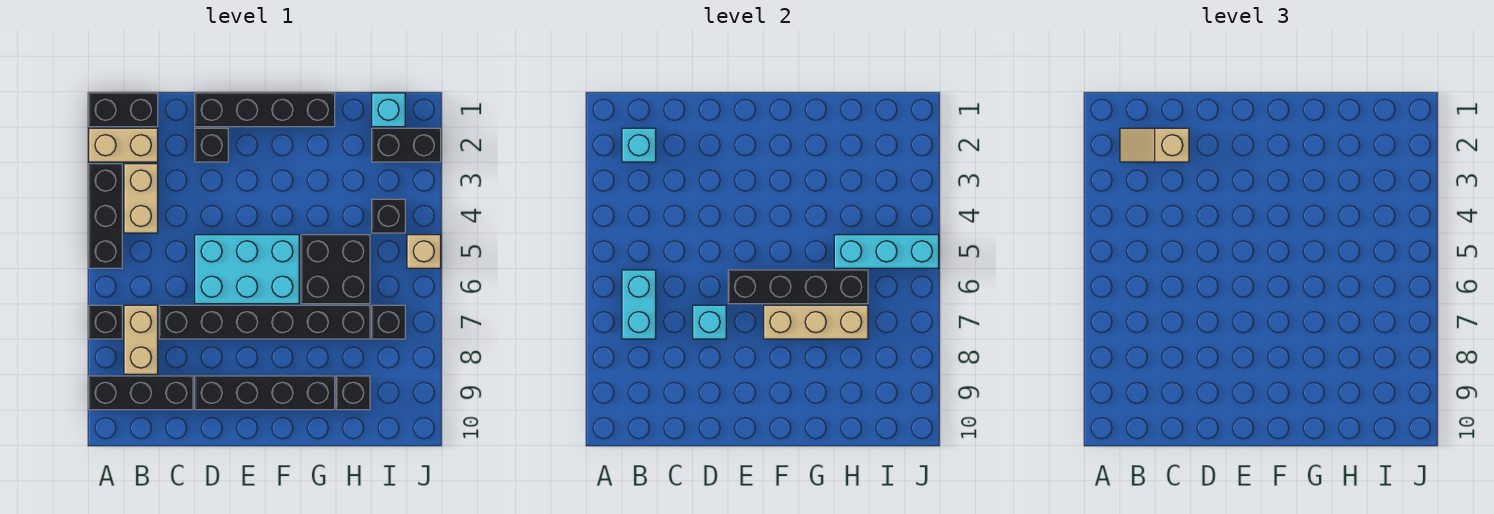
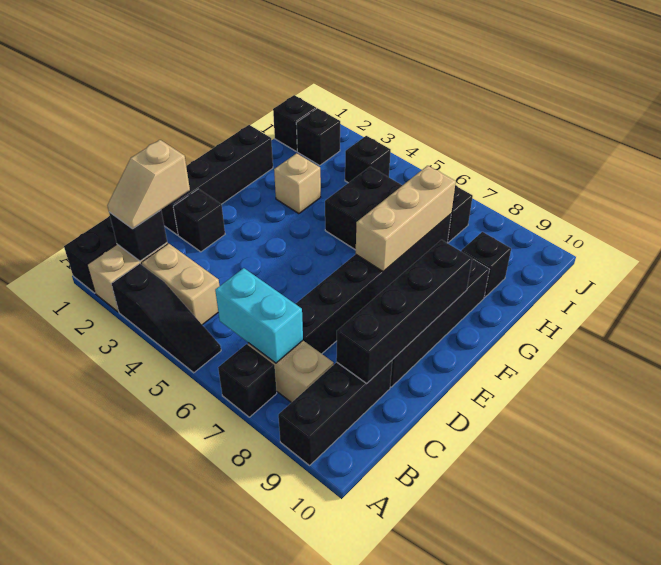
black 1x3 brick [89,164,122,268] -> black 1x3 slope [112,264,221,373]
cyan 1x1 brick [622,128,656,162] -> black 1x1 brick [109,210,167,261]
cyan 2x3 brick [195,235,299,304] -> none
cyan 1x1 brick [693,305,726,339] -> none
black 1x4 brick [728,270,868,304] -> black 1x4 brick moved to [336,240,472,383]
cyan 1x3 brick [834,235,939,268] -> none
cyan 1x1 brick [372,93,405,127] -> black 1x1 brick [273,95,316,151]
black 1x2 brick [372,128,441,162] -> black 1x1 brick [296,108,340,165]
tan 1x1 brick [407,235,441,268] -> tan 1x1 brick moved to [274,153,321,214]

